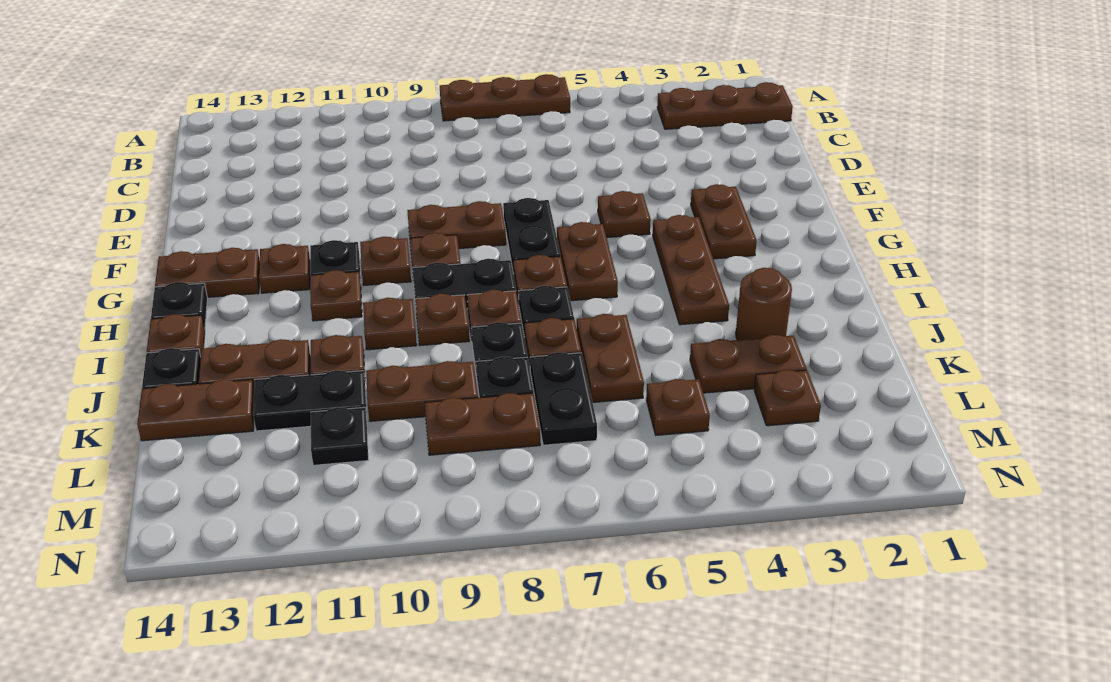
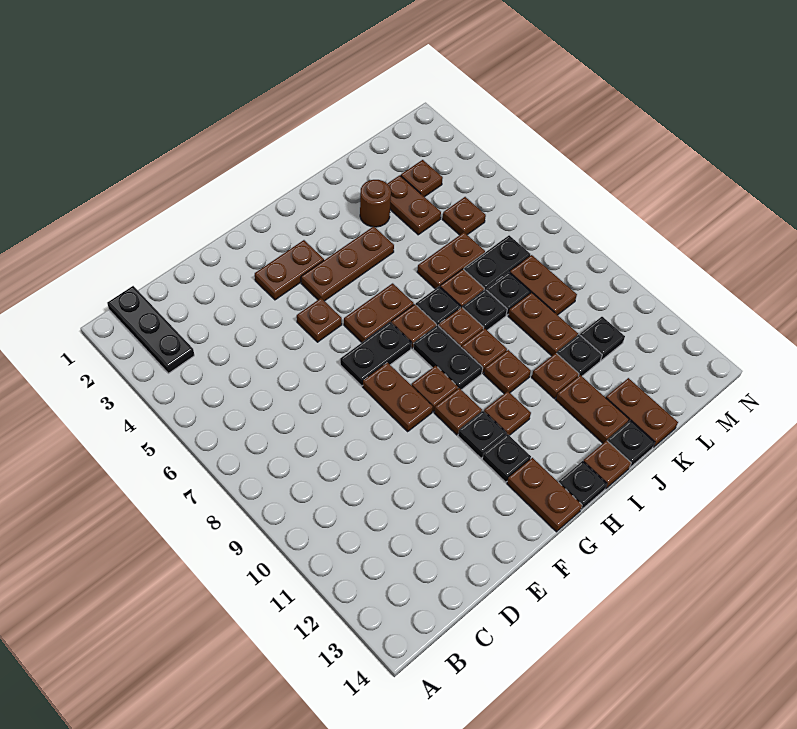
brown 1x3 plate [440,74,570,121] -> none
brown 1x3 plate [657,82,793,129] -> black 1x3 plate [107,286,194,373]
brown 1x1 plate [259,244,310,293] -> black 1x1 plate [482,434,531,482]
black 1x2 plate [253,370,367,431] -> black 1x1 plate [557,335,602,376]

